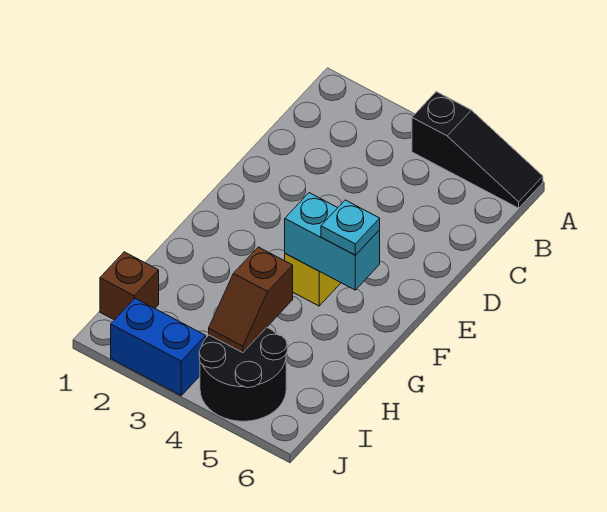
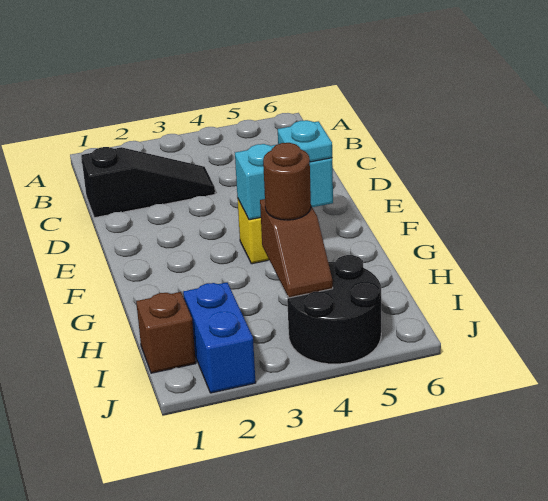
black 1x3 slope [412,92,543,208] -> black 1x3 slope moved to [81,147,215,218]
none -> brown 1x1 round brick [263,143,311,220]
blue 1x2 brick [111,298,206,396] -> blue 1x2 brick turned to [183,282,256,393]

